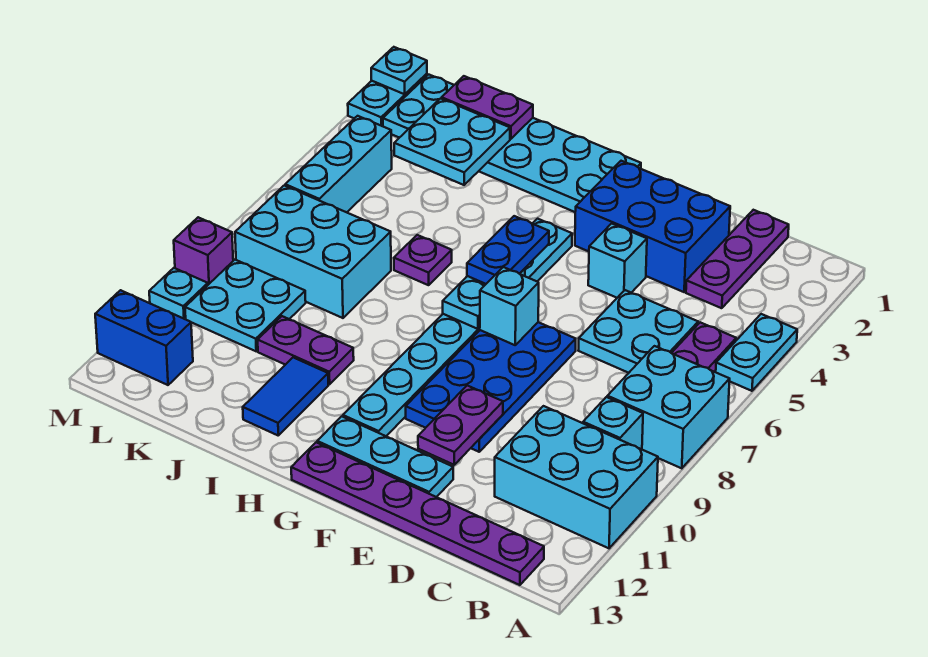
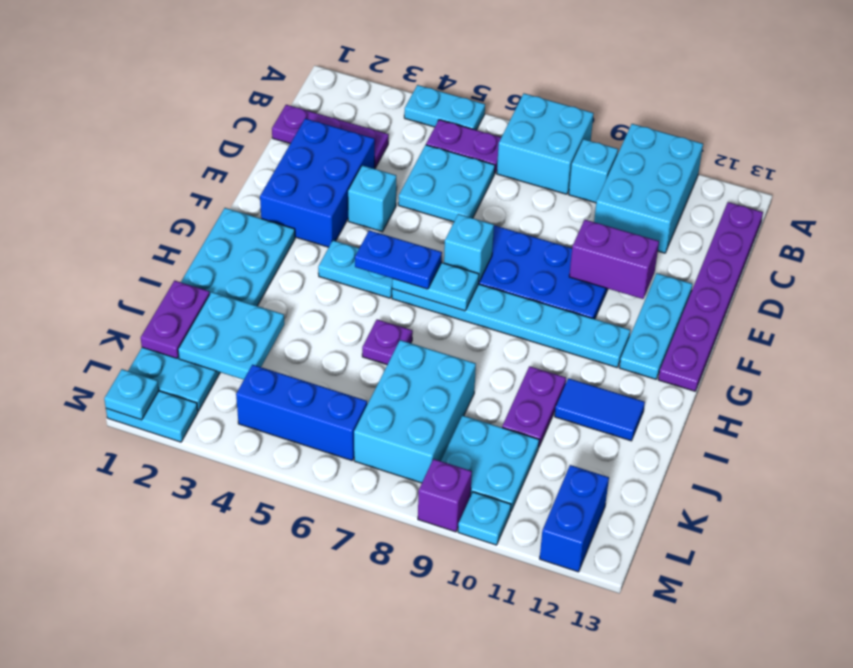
purple 1x2 plate [418,386,503,465] -> purple 1x2 brick [569,220,659,299]
cyan 1x3 brick [285,116,392,212] -> blue 1x3 brick [236,365,367,460]

